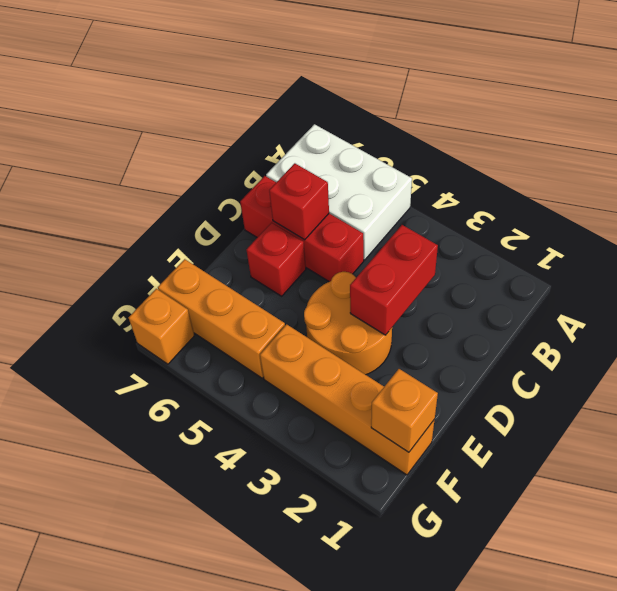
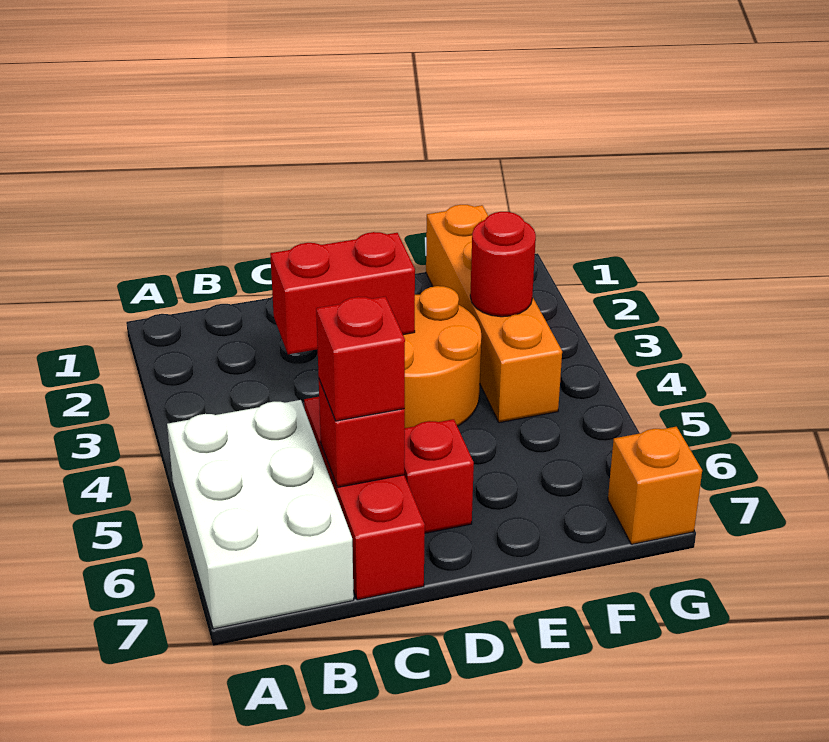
none -> red 1x1 brick [316,297,405,421]
orange 1x1 brick [371,369,438,452] -> none
none -> red 1x1 round brick [470,212,536,317]
orange 1x3 brick [158,259,285,378] -> none

